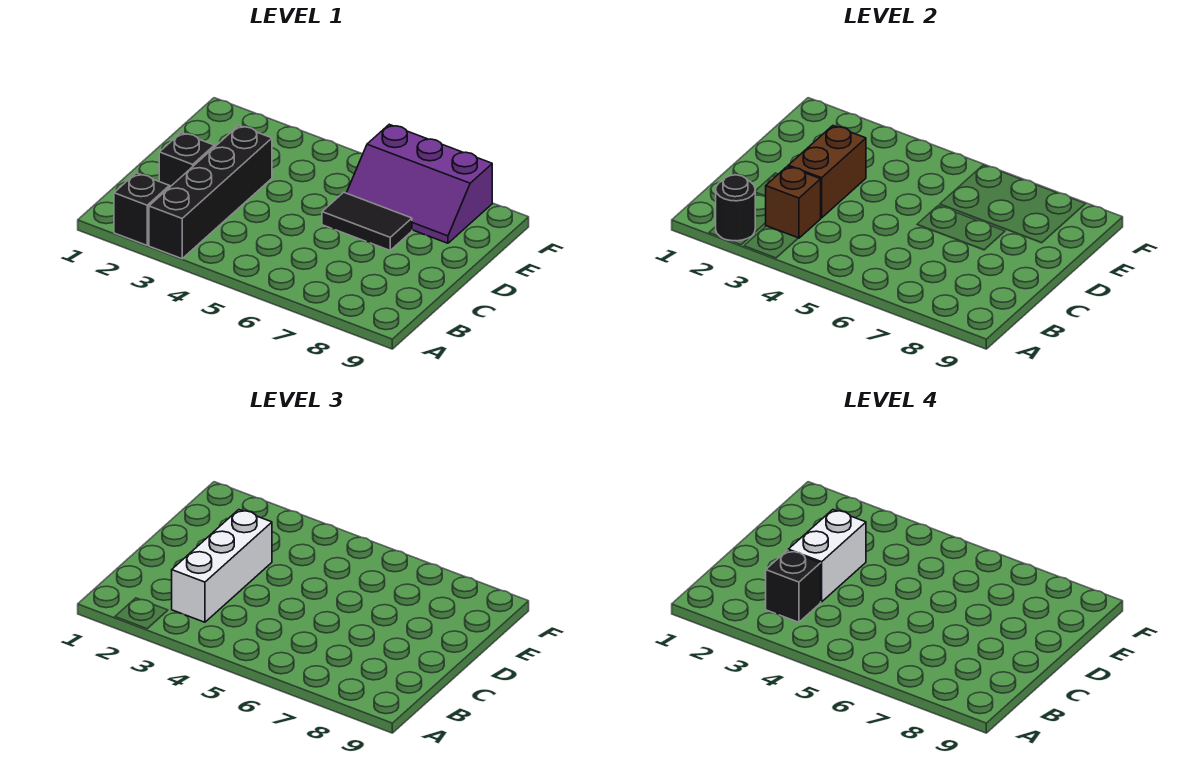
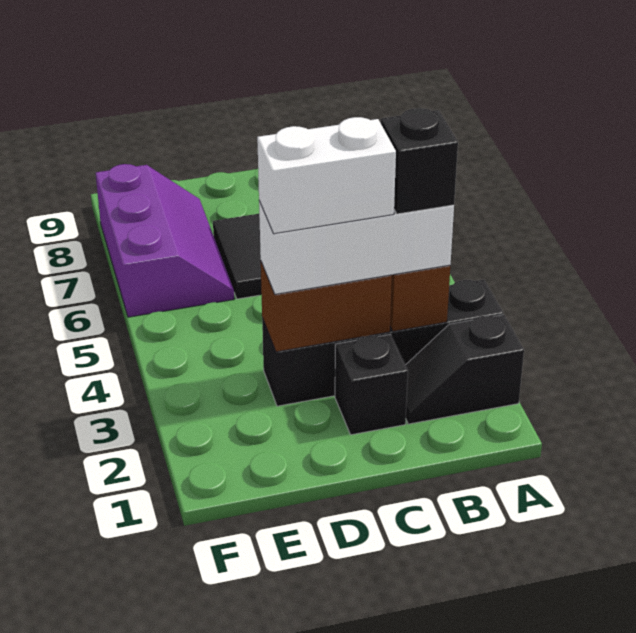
black 1x1 round brick [716,175,756,241] -> none

